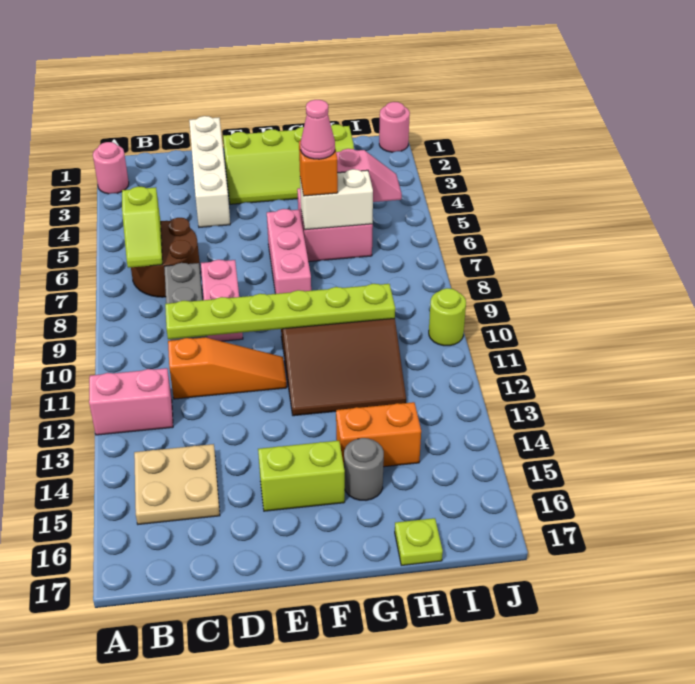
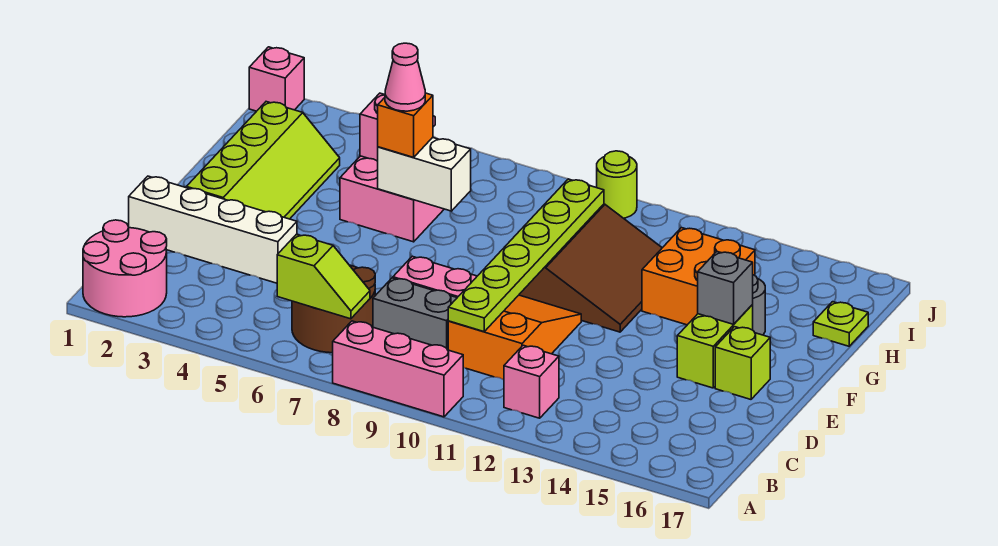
pink 1x1 round brick [93,142,129,194] -> pink 2x2 round brick [83,220,167,317]
pink 1x2 brick [89,368,173,435] -> pink 1x1 brick [504,345,559,418]
tan 2x2 plate [134,444,220,524] -> none
orange 1x3 slope [168,337,287,399] -> orange 2x3 slope [448,295,581,380]
none -> lime 1x1 brick [715,327,770,399]
pink 1x3 brick [267,209,311,294] -> pink 1x3 brick moved to [333,321,463,417]
none -> grey 1x1 brick [698,252,753,324]
white 1x2 brick [300,169,373,230] -> white 1x2 brick turned to [378,137,471,211]
orange 1x2 brick [336,402,421,467] -> orange 2x2 brick [642,228,755,325]
pink 1x1 round brick [379,102,410,152] -> pink 1x1 brick [249,47,304,111]

